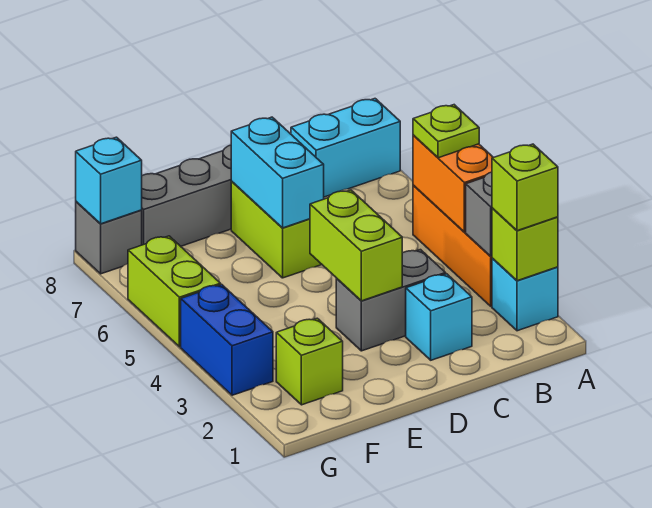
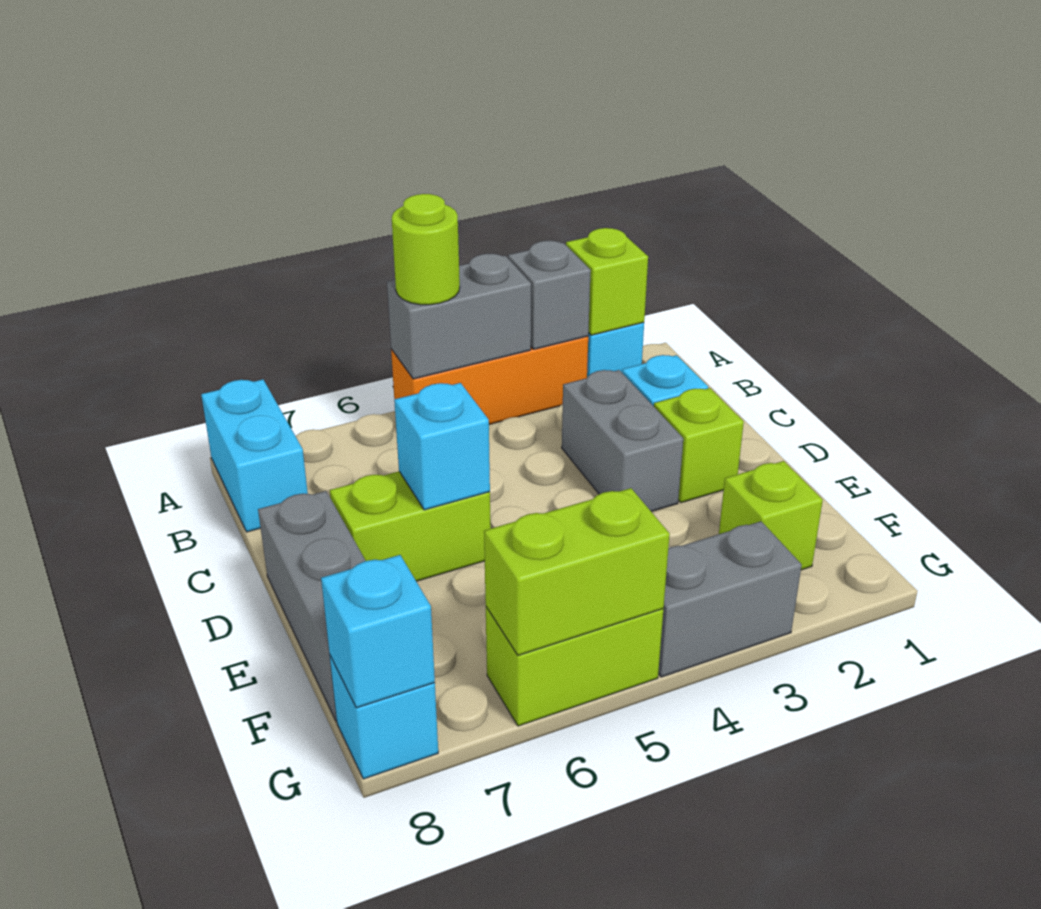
lime 1x1 brick [492,144,558,231] -> lime 1x1 brick moved to [654,388,744,503]
orange 1x2 brick [413,135,493,232] -> grey 1x2 brick [387,254,531,379]
lime 1x1 plate [413,105,479,158] -> lime 1x1 round brick [392,194,460,305]
lime 1x2 brick [310,190,402,301] -> lime 1x2 brick moved to [484,488,670,656]
cyan 1x2 brick [231,117,324,228] -> cyan 1x1 brick [394,383,490,510]
blue 1x2 brick [181,285,273,395] -> grey 1x2 brick [658,521,802,677]
grey 1x1 brick [76,202,142,274] -> cyan 1x1 brick [330,656,438,779]

